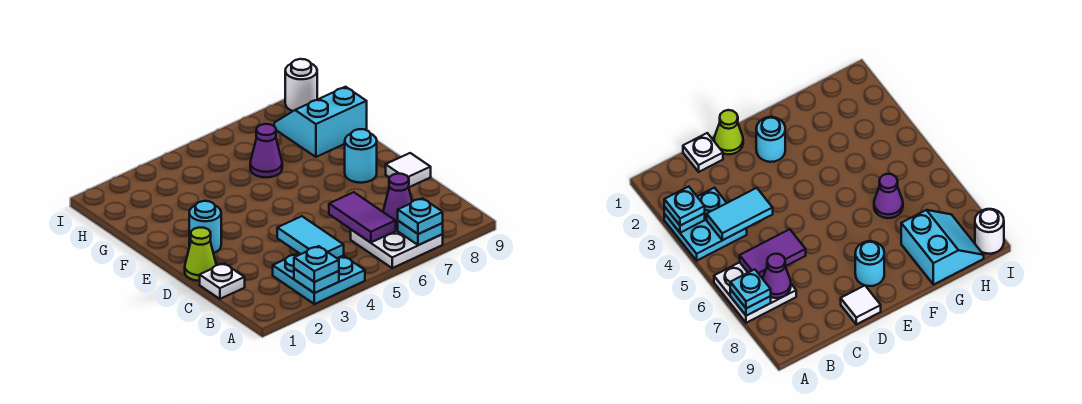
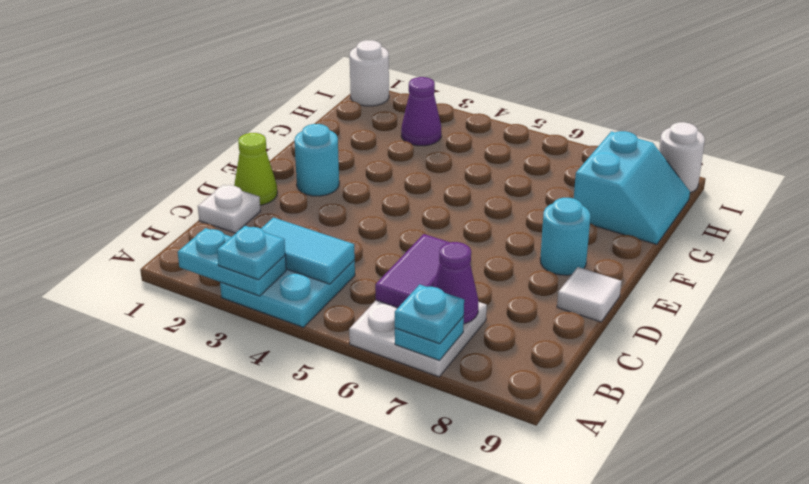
cyan 1x1 plate [294,269,339,293] -> cyan 1x2 plate [178,228,286,296]
cyan 1x2 tile [277,216,344,258] -> cyan 1x2 tile turned to [261,218,355,284]
purple 1x1 cone [250,124,282,177] -> purple 1x1 cone moved to [401,77,441,146]
cyan 2x2 slope [274,87,367,157] -> cyan 2x2 slope turned to [574,131,690,245]
none -> white 1x1 round brick [350,40,389,106]

